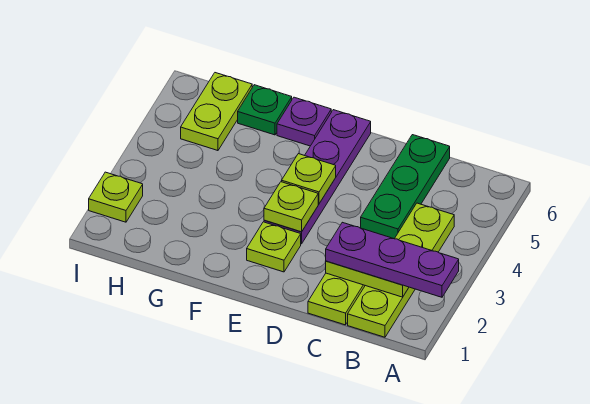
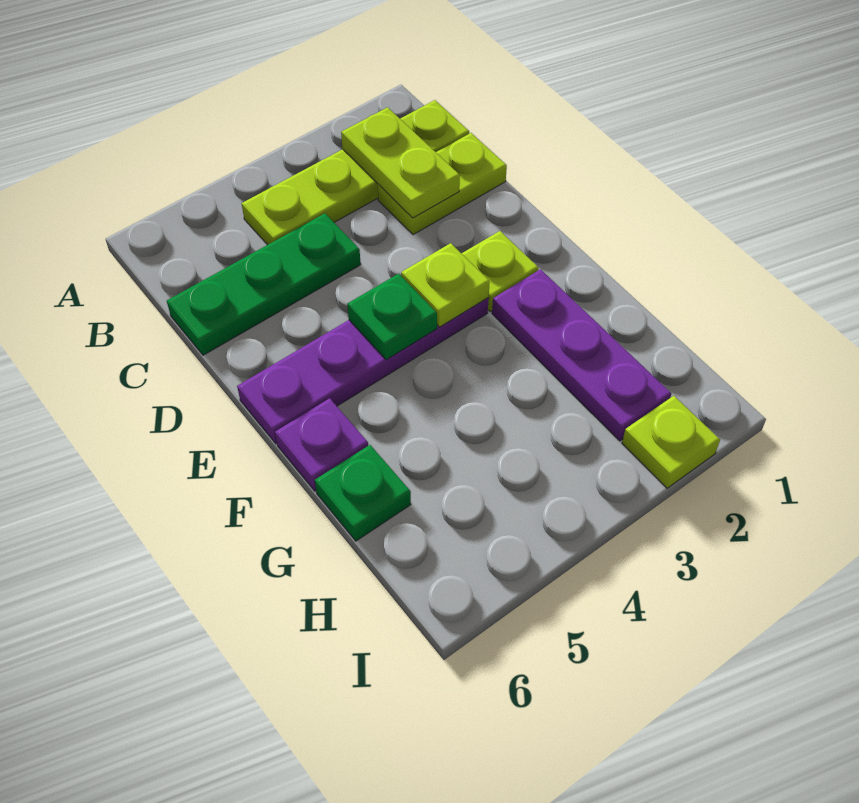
purple 1x3 plate [326,222,459,297] -> purple 1x3 plate moved to [492,269,671,441]
lime 1x1 plate [282,154,336,204] -> green 1x1 plate [347,274,437,360]
lime 1x2 plate [181,73,252,151] -> none

